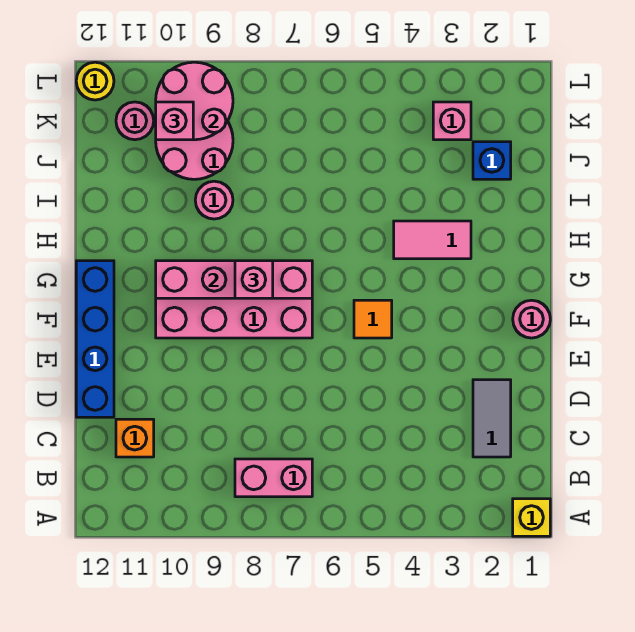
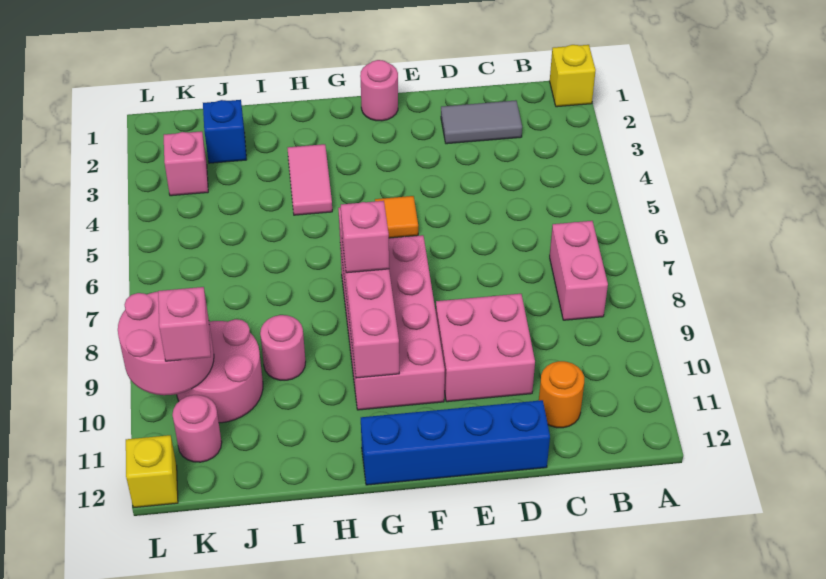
orange 1x1 brick [116,419,154,457] -> orange 1x1 round brick [539,361,584,428]
none -> pink 2x2 brick [436,294,535,402]
yellow 1x1 round brick [76,62,114,100] -> yellow 1x1 brick [126,435,178,508]

